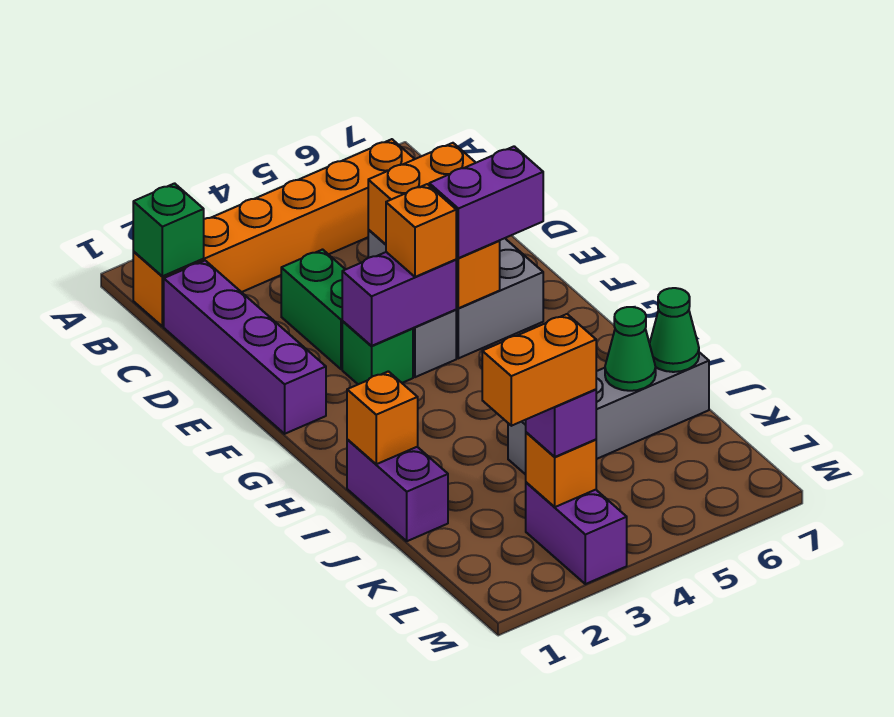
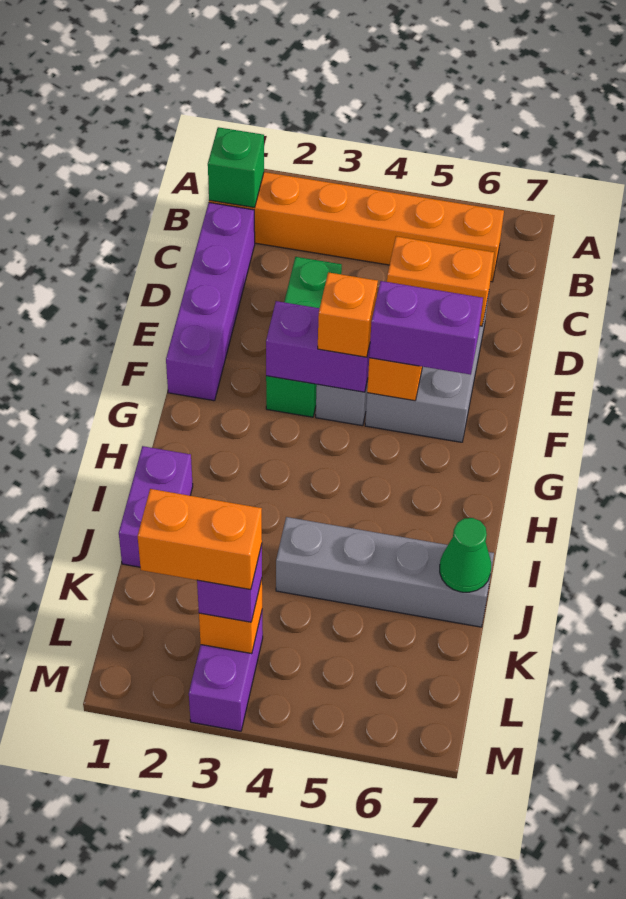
orange 1x1 brick [347,371,418,464] -> none
green 1x1 cone [605,307,656,391] -> none

